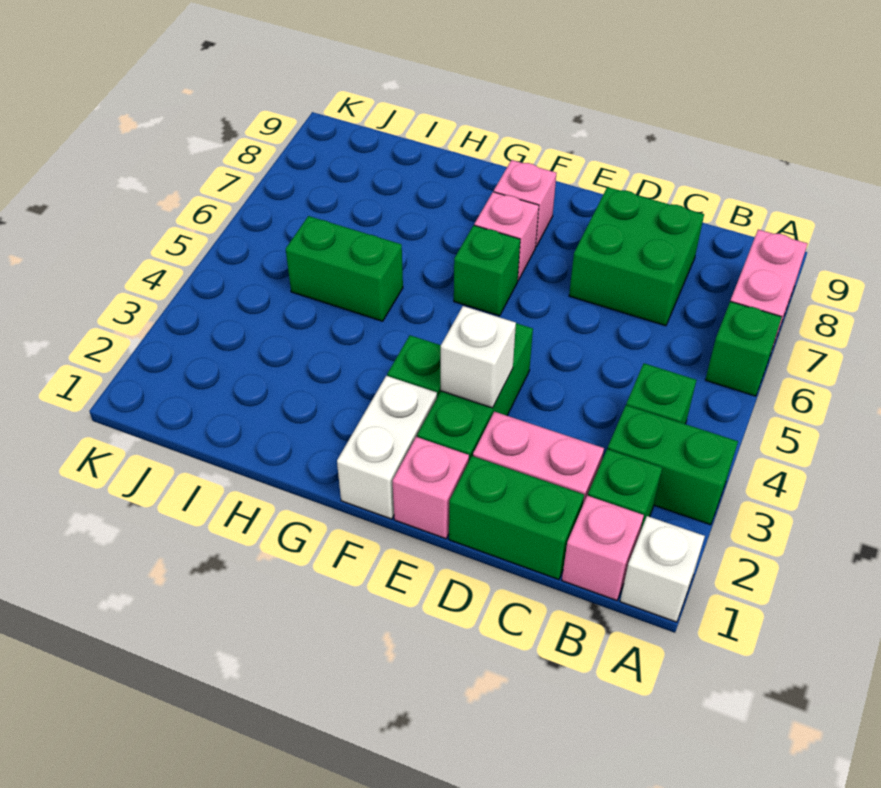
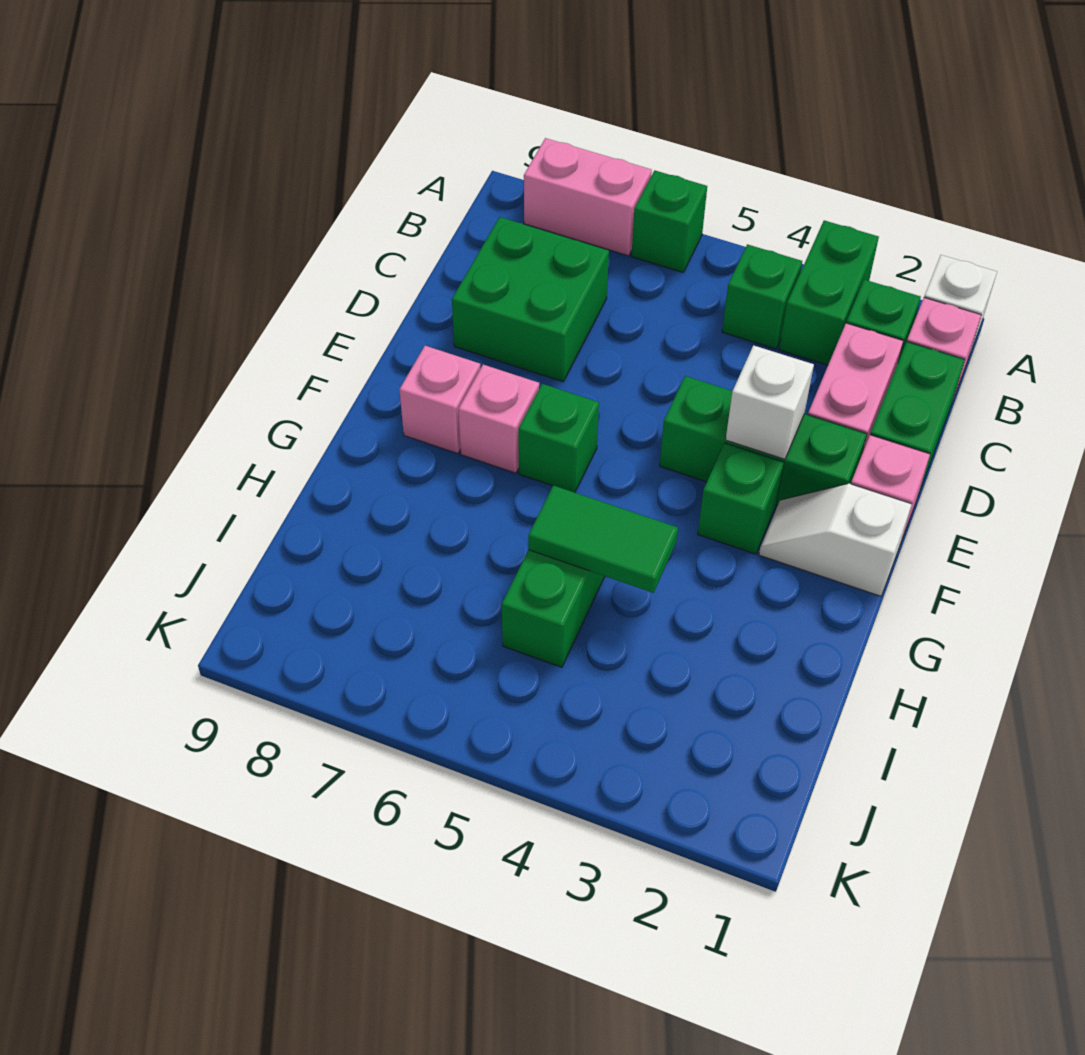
white 1x2 brick [337,376,437,519] -> white 1x2 slope [759,484,912,596]
none -> green 1x2 tile [528,486,678,593]

